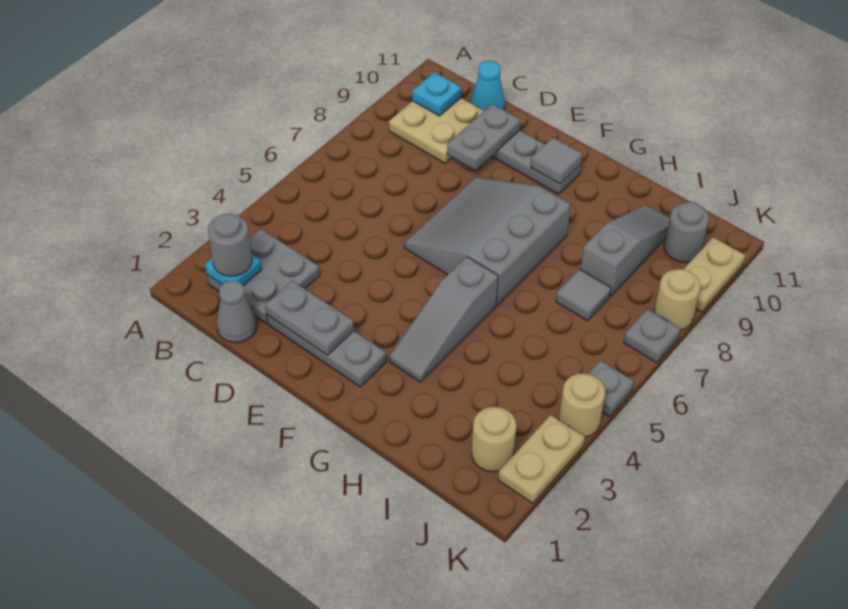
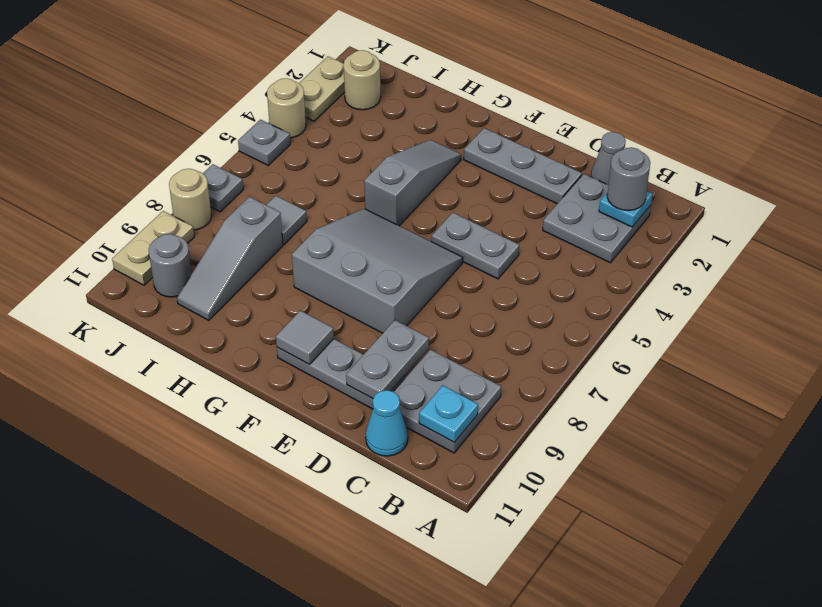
tan 2x2 plate [389,98,484,163] -> grey 2x2 plate [394,350,501,453]
grey 1x2 plate [265,281,354,355] -> grey 1x2 plate moved to [431,213,519,279]
grey 3x3 slope [404,177,571,305] -> grey 3x3 slope turned to [292,209,463,333]

